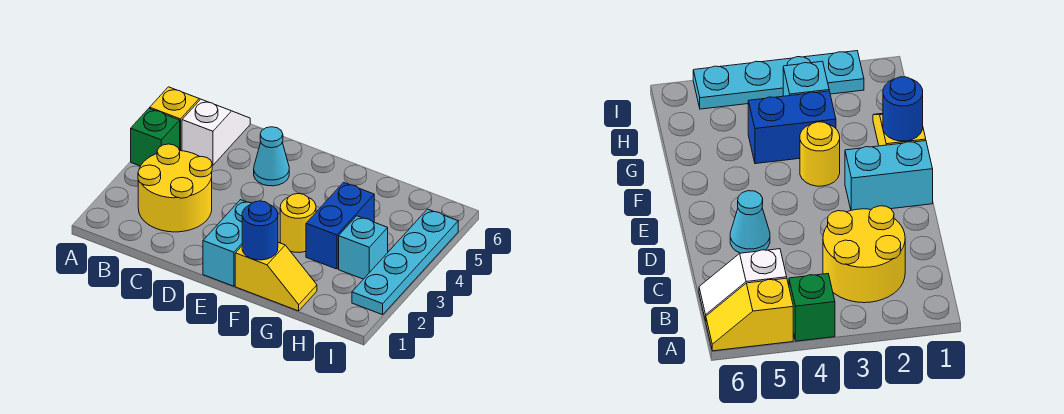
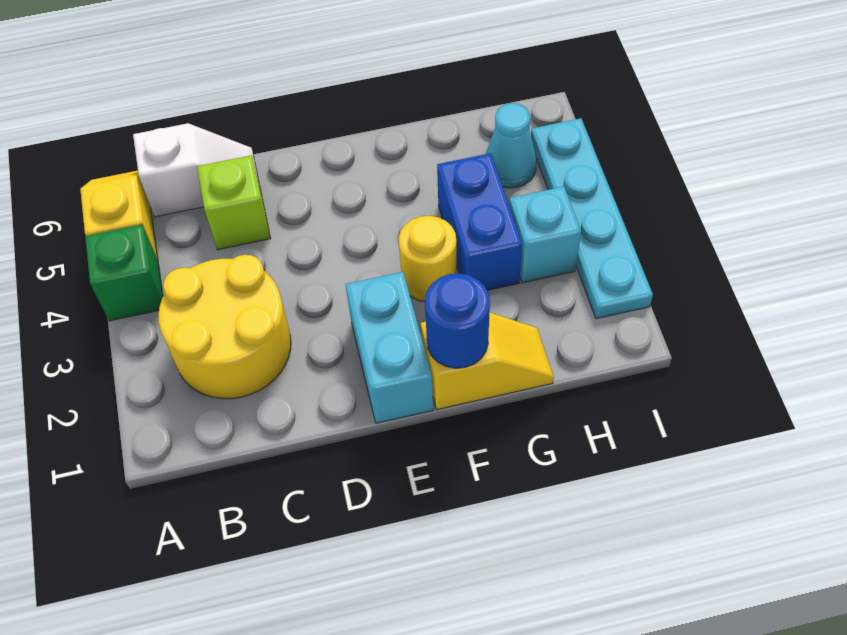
white 1x2 slope [182,99,250,165] -> white 1x2 slope turned to [133,123,260,217]
none -> lime 1x1 brick [197,155,270,250]
cyan 1x1 cone [254,127,289,186] -> cyan 1x1 cone moved to [486,103,537,188]

